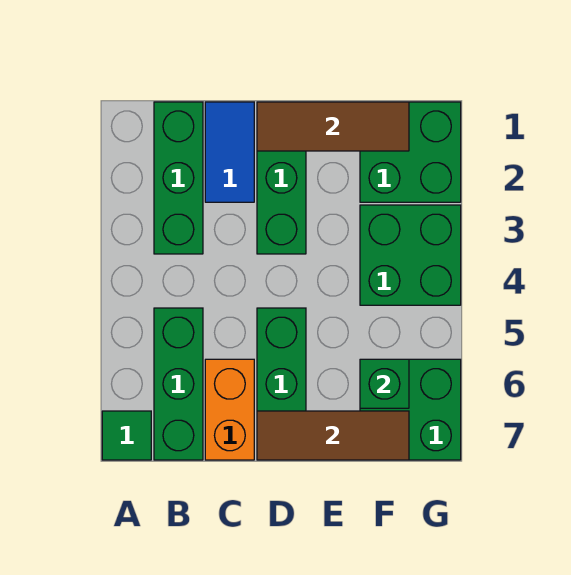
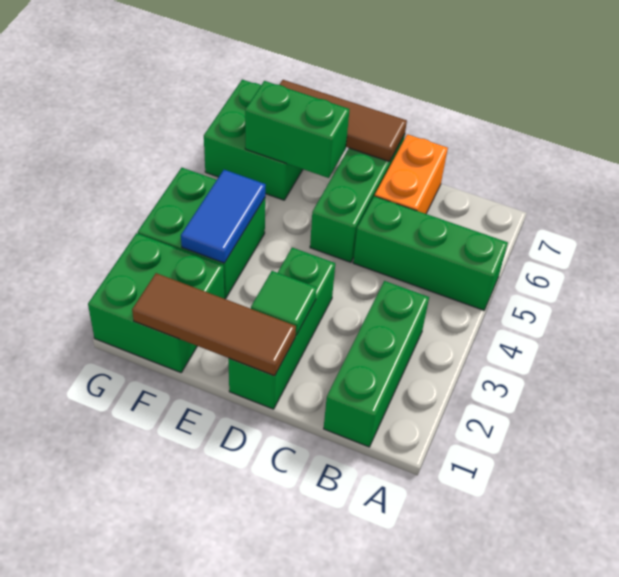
green 1x1 tile [102,411,151,460] -> green 1x1 tile moved to [251,271,317,335]
green 1x3 brick [154,308,203,460] -> green 1x3 brick turned to [353,196,508,310]
blue 1x2 tile [205,102,254,202] -> blue 1x2 tile moved to [181,170,266,263]
green 1x1 brick [360,359,409,408] -> green 1x2 brick [245,81,349,178]

